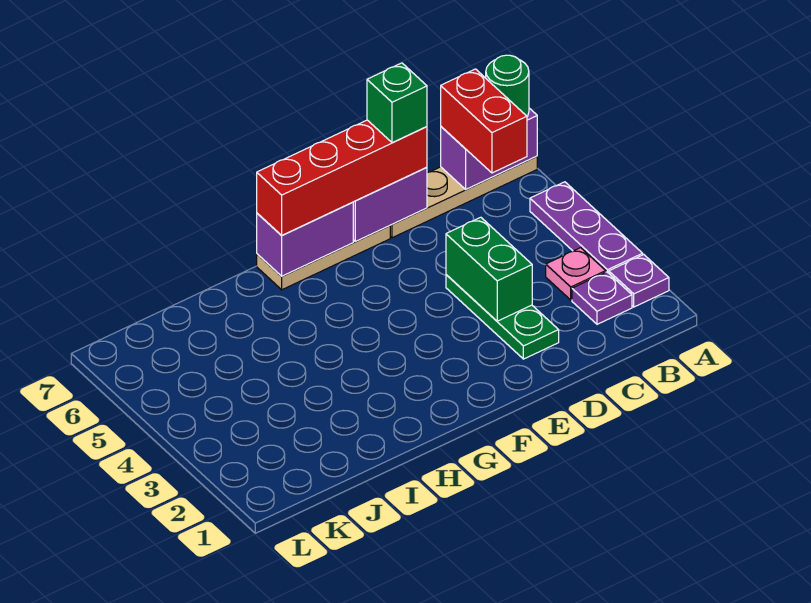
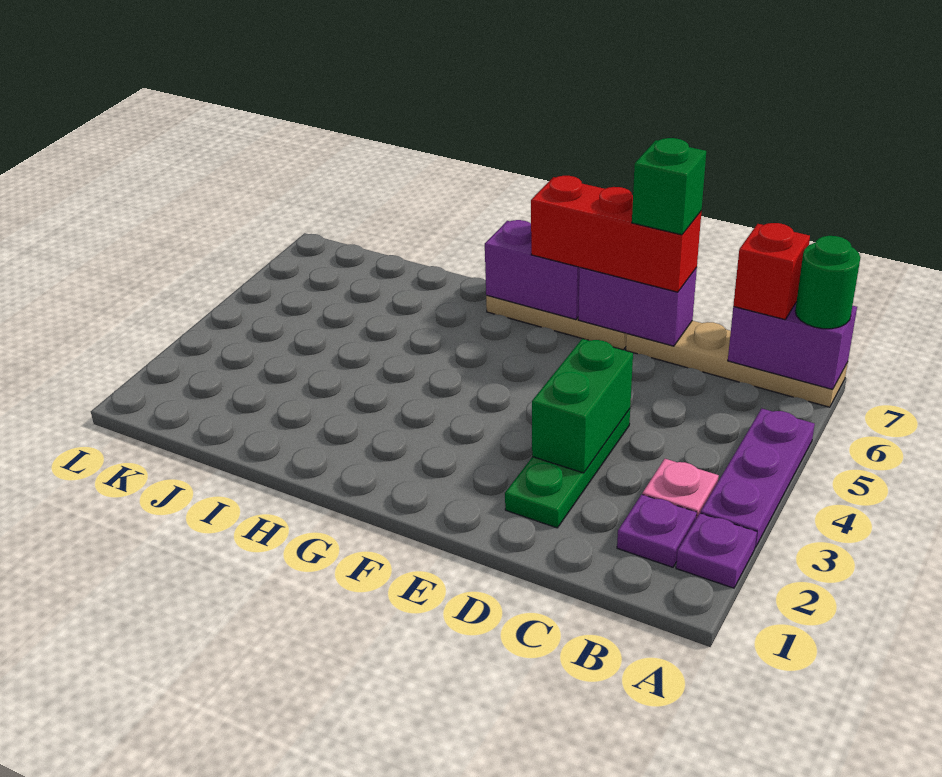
red 1x2 brick [441,69,527,173] -> red 1x1 brick [733,223,810,320]
red 1x4 brick [257,120,427,235] -> red 1x3 brick [531,176,701,292]

